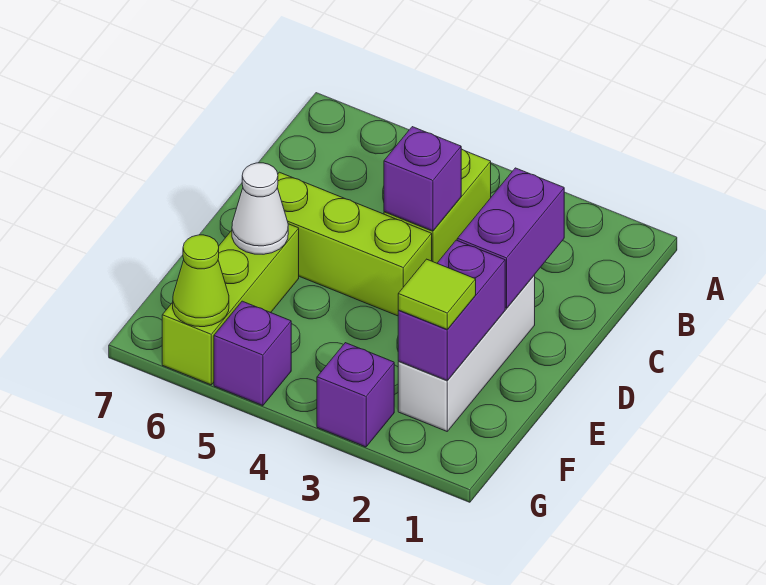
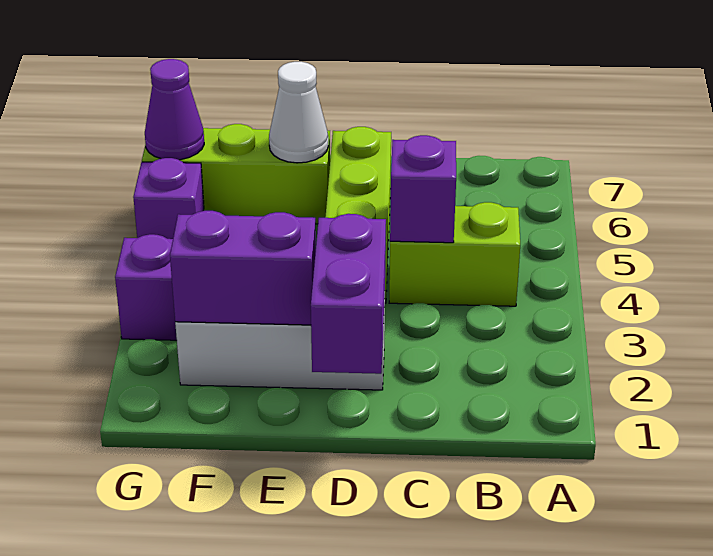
purple 1x2 brick [457,168,564,308] -> purple 1x2 brick turned to [311,214,386,374]
lime 1x1 tile [398,259,476,330] -> none
lime 1x1 cone [173,235,229,327] -> purple 1x1 cone [145,59,204,160]

